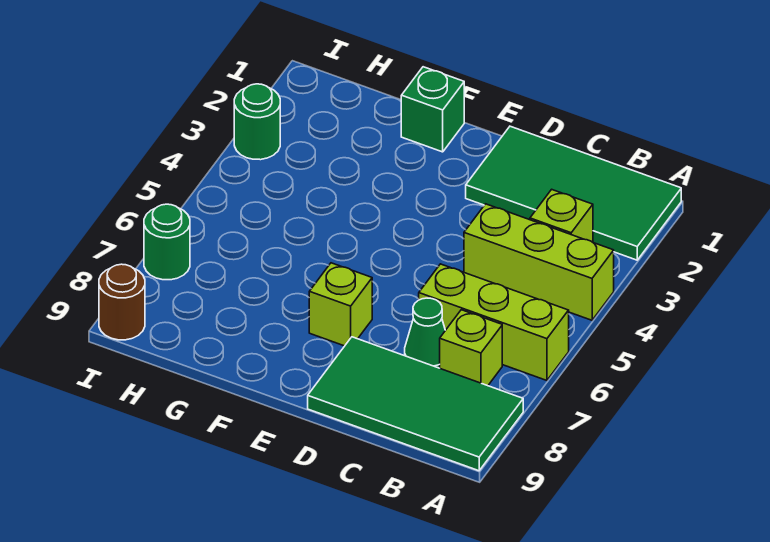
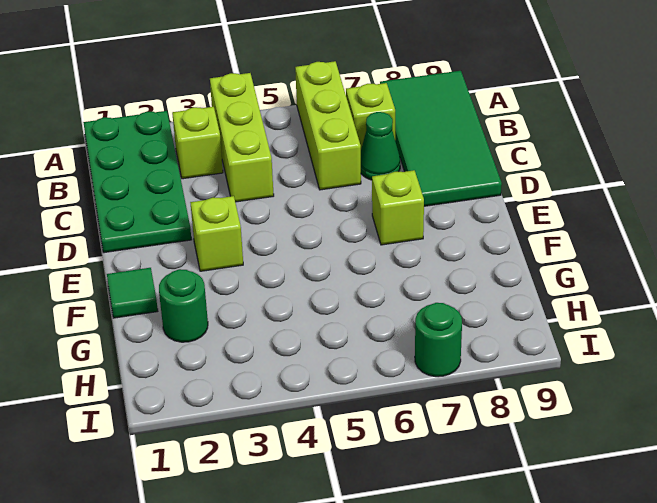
green 2x4 tile [466,126,681,260] -> green 2x4 plate [83,111,192,253]
none -> lime 1x1 brick [190,196,243,271]
green 1x1 brick [401,67,464,152] -> green 1x1 tile [107,268,158,318]
green 1x1 round brick [234,84,280,160] -> green 1x1 round brick moved to [159,269,208,342]
brown 1x1 round brick [99,264,145,340] -> none

